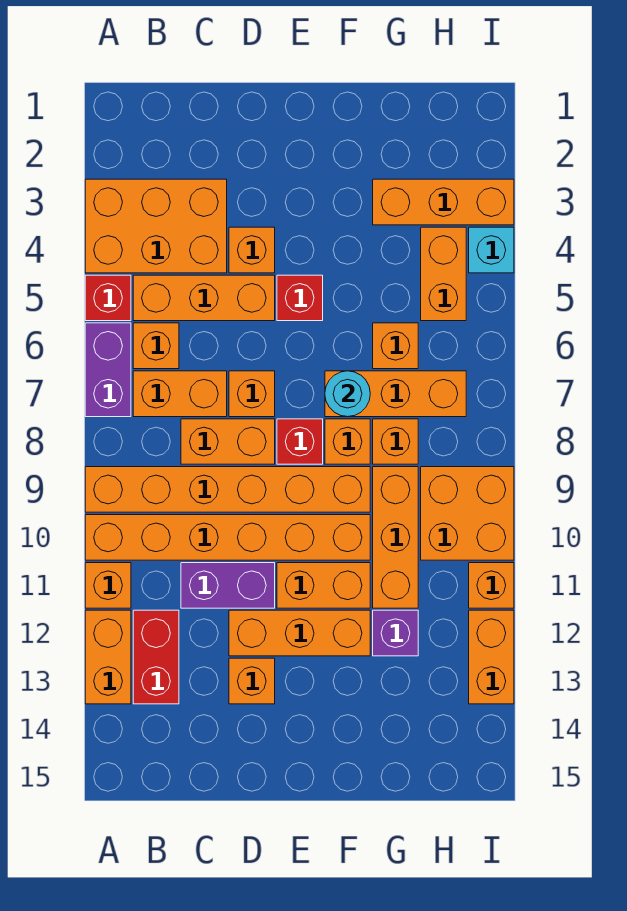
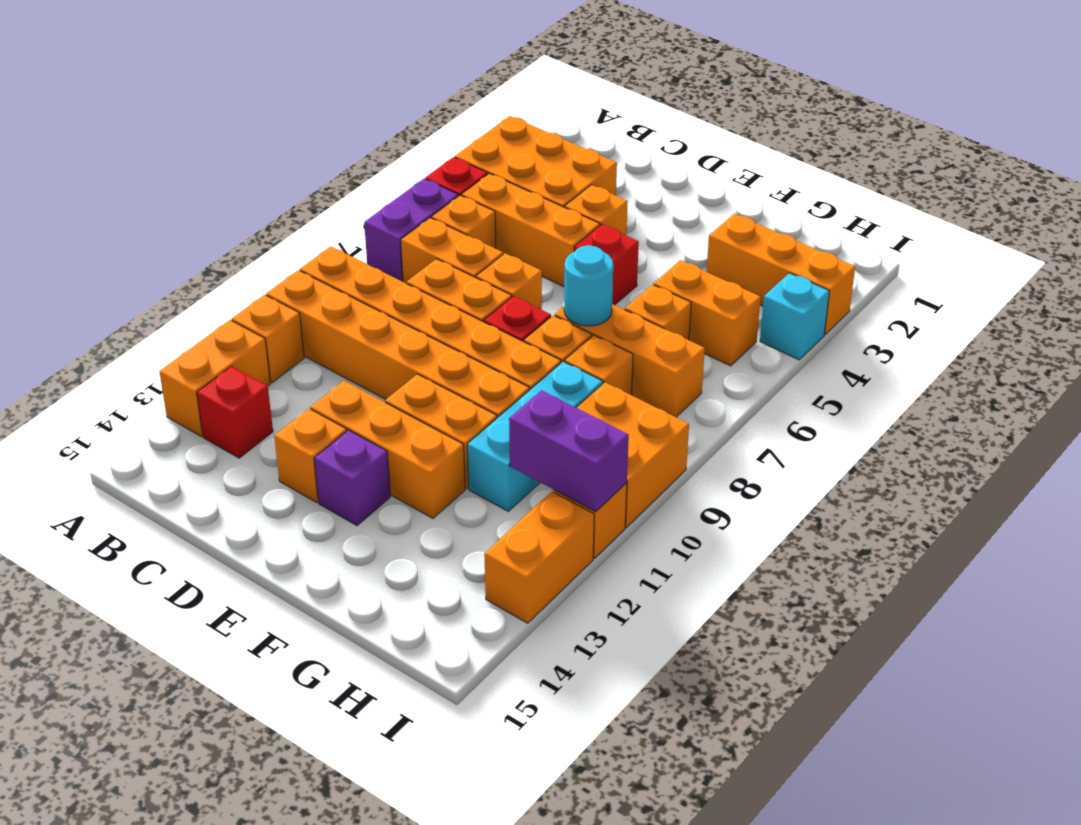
red 1x2 brick [133,610,179,704] -> red 1x1 brick [197,366,273,458]
purple 1x2 brick [181,563,275,608] -> purple 1x2 brick moved to [509,390,629,512]
orange 1x3 brick [373,467,418,608] -> cyan 1x3 brick [467,362,603,511]
purple 1x1 brick [373,610,418,656] -> purple 1x1 brick moved to [314,430,390,525]
orange 1x2 brick [421,227,466,321] -> orange 1x2 brick turned to [654,260,761,366]

